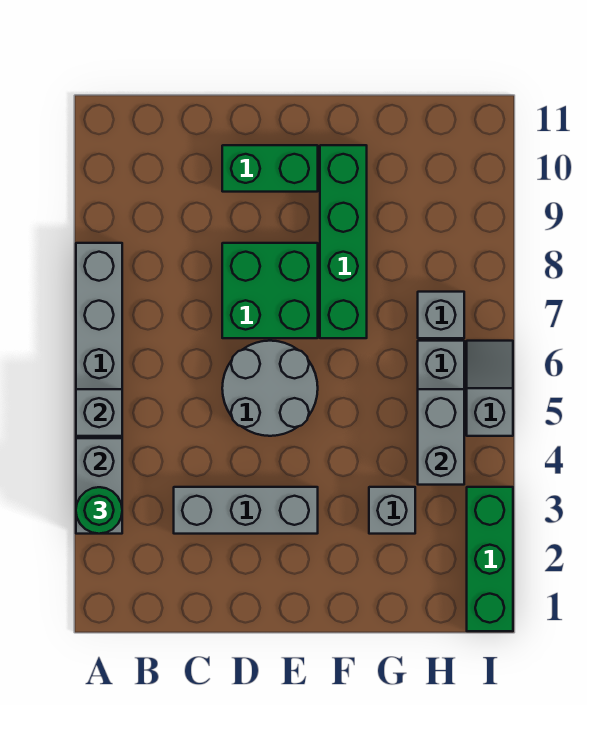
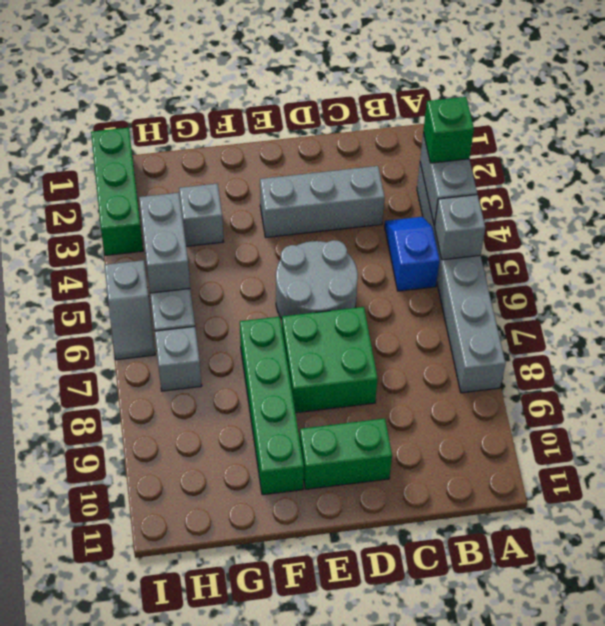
green 1x1 round brick [76,487,122,534] -> green 1x1 brick [423,97,474,163]
none -> blue 1x2 slope [385,217,440,291]

